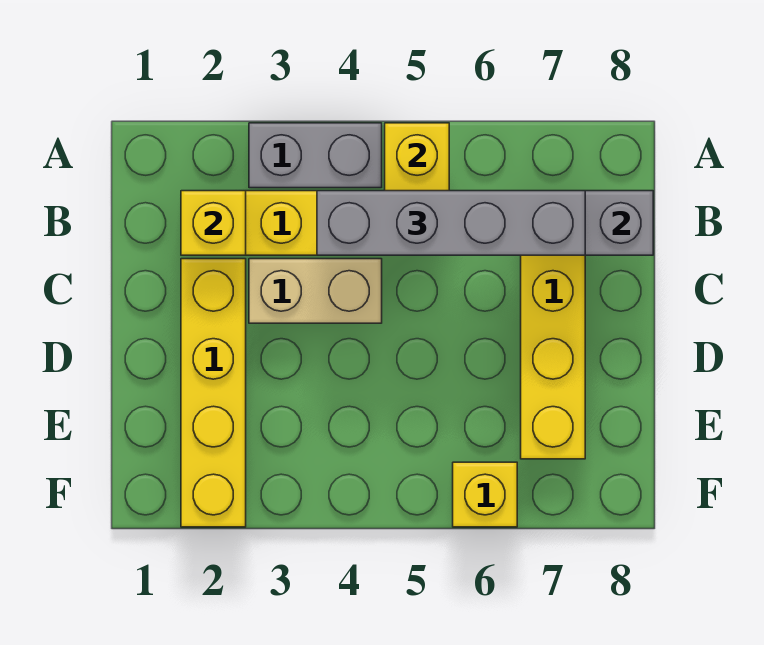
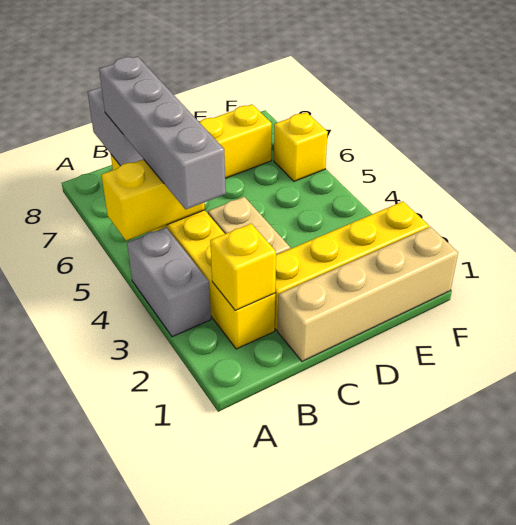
none -> tan 1x4 brick [278,227,458,361]

